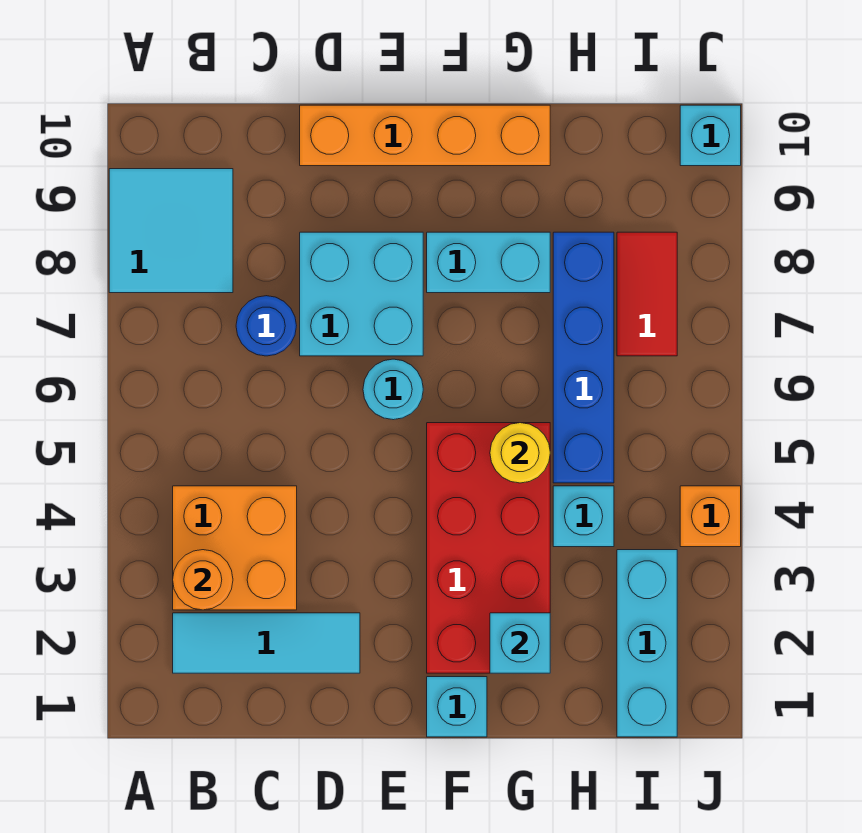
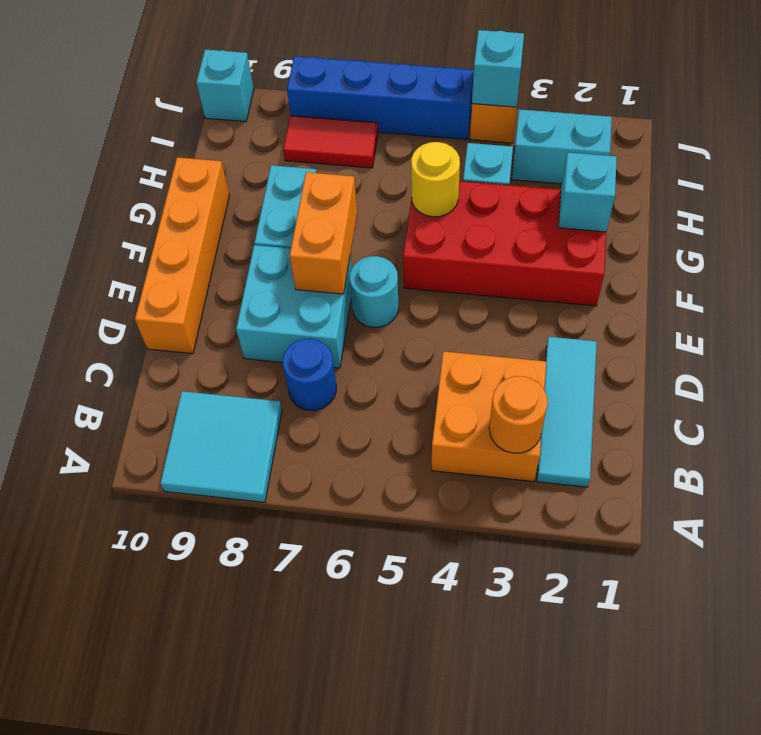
none -> orange 1x2 brick [290,172,357,294]
cyan 1x1 brick [427,677,487,737] -> cyan 1x1 brick moved to [472,30,524,107]
blue 1x4 brick [553,232,614,483] -> blue 1x4 brick moved to [287,56,474,139]
cyan 1x3 brick [617,550,677,737] -> cyan 1x2 brick [512,109,612,184]

